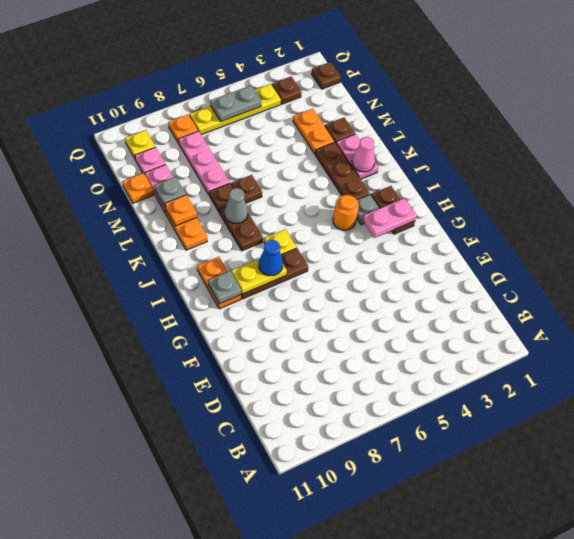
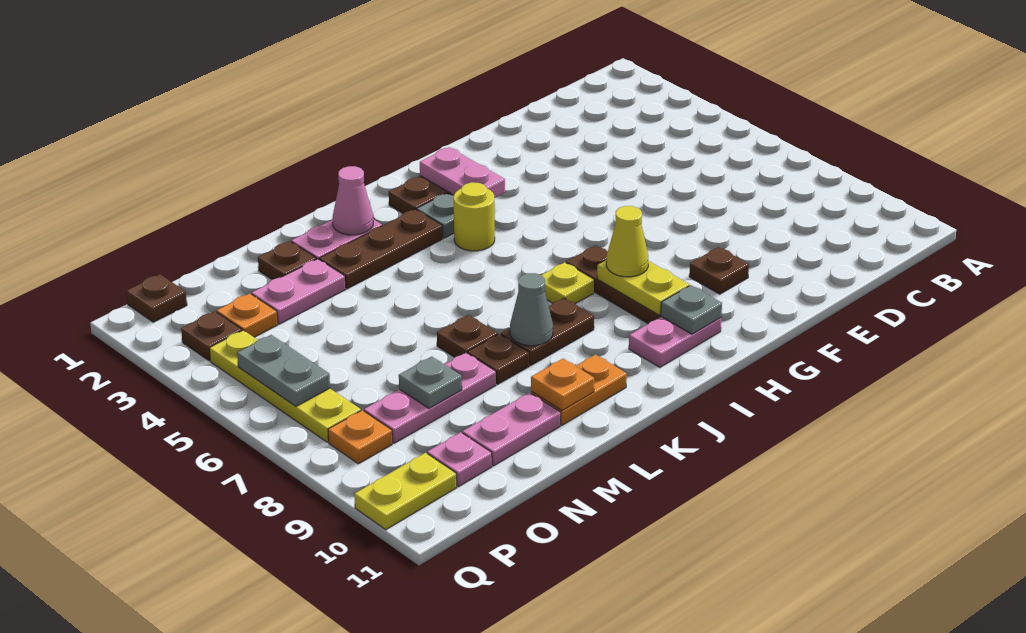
none -> brown 1x1 plate [689,247,749,294]
blue 1x1 cone [259,240,283,276] -> yellow 1x1 cone [606,206,648,277]
orange 1x2 plate [197,257,241,309] -> pink 1x2 plate [629,317,721,367]
orange 1x1 round brick [333,195,359,230] -> yellow 1x1 round brick [454,182,495,251]
orange 1x2 plate [293,109,335,154] -> pink 1x2 plate [252,259,346,324]
grey 1x1 plate [155,177,186,207] -> grey 1x1 plate moved to [399,357,462,408]
orange 1x1 plate [123,173,154,203] -> orange 1x1 plate moved to [217,293,278,337]
yellow 1x1 plate [125,130,155,159] -> yellow 1x2 plate [354,453,457,530]

